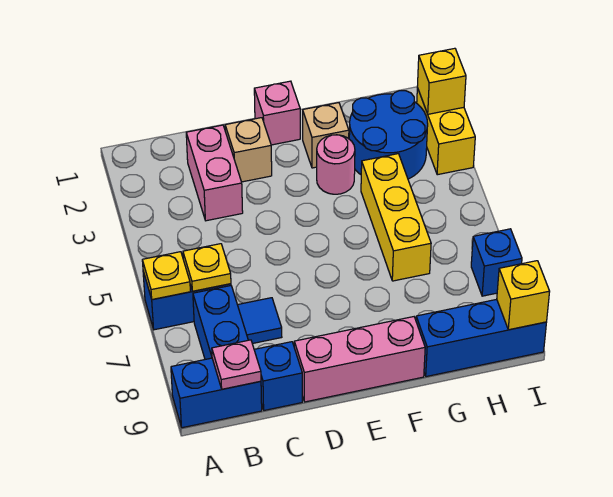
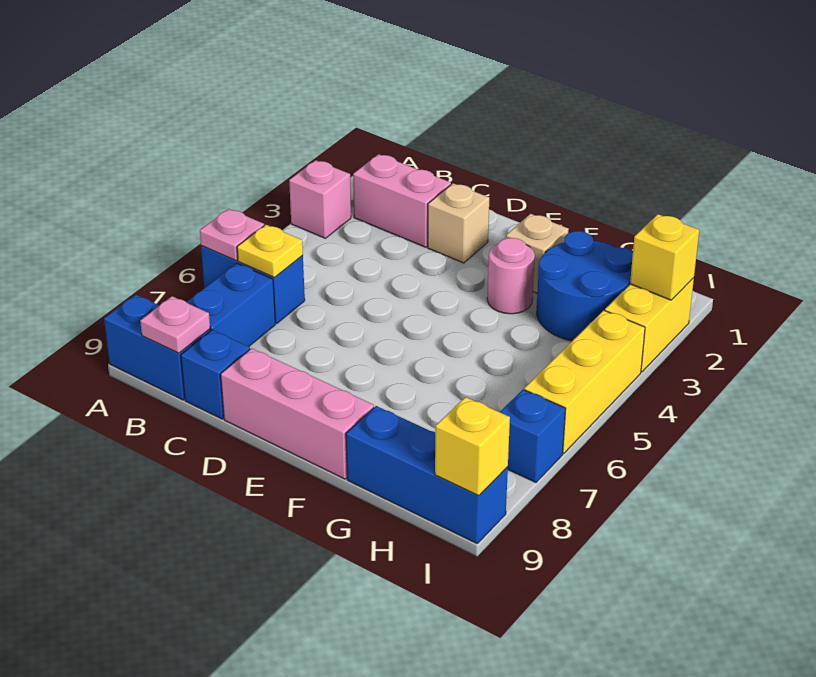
yellow 1x1 plate [142,252,190,300] -> pink 1x1 plate [200,209,264,261]
pink 1x2 brick [186,125,243,221] -> pink 1x2 brick turned to [353,154,451,247]
blue 1x1 tile [238,298,282,344] -> none
pink 1x1 brick [254,81,300,145] -> pink 1x1 brick moved to [289,160,351,238]
yellow 1x3 brick [361,154,431,281] -> yellow 1x3 brick moved to [524,310,645,454]

